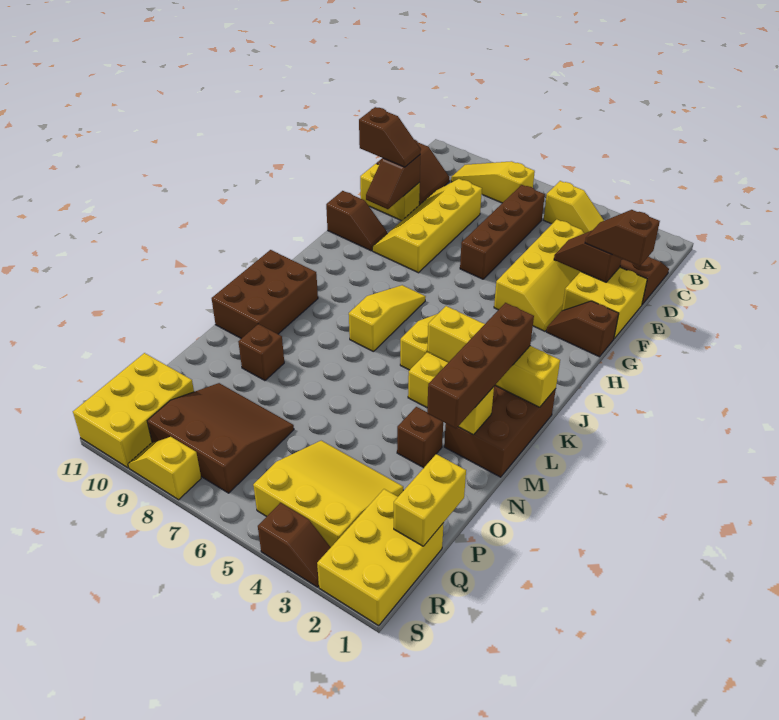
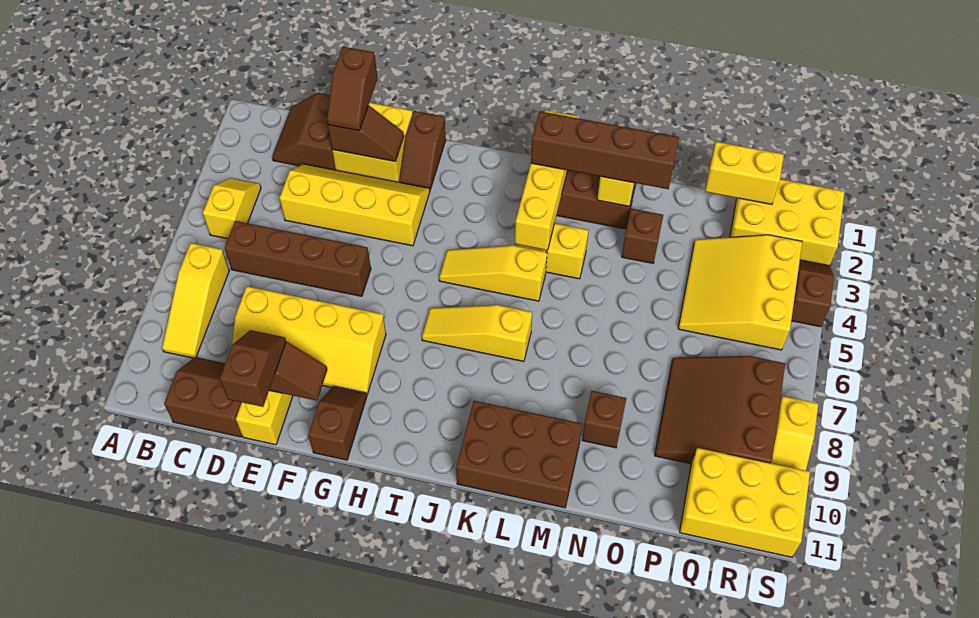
brown 1x2 slope [554,230,621,282] -> brown 1x2 slope turned to [328,105,404,162]

